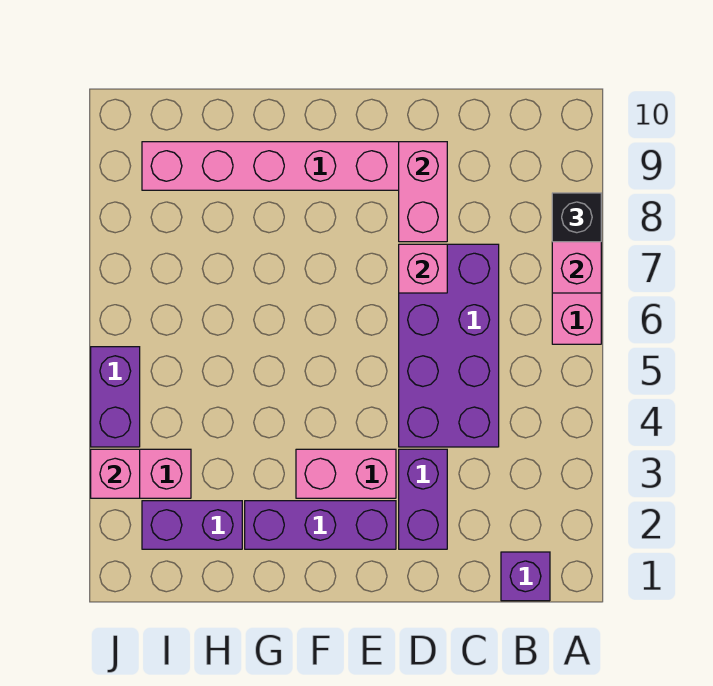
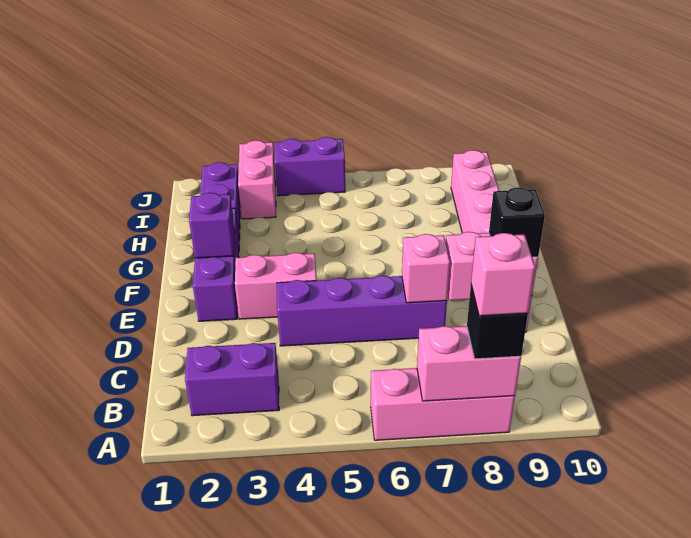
purple 1x1 brick [501,552,550,601] -> purple 1x1 brick moved to [189,193,235,258]
purple 2x4 brick [399,244,499,447] -> purple 1x4 brick [277,276,447,346]
purple 1x2 brick [399,449,447,549] -> purple 1x2 brick moved to [185,343,279,416]
none -> black 1x1 brick [489,187,545,257]
pink 1x2 brick [296,449,396,498] -> pink 1x2 brick turned to [235,253,317,319]
pink 1x1 brick [91,449,140,498] -> pink 1x1 brick moved to [471,233,535,316]

